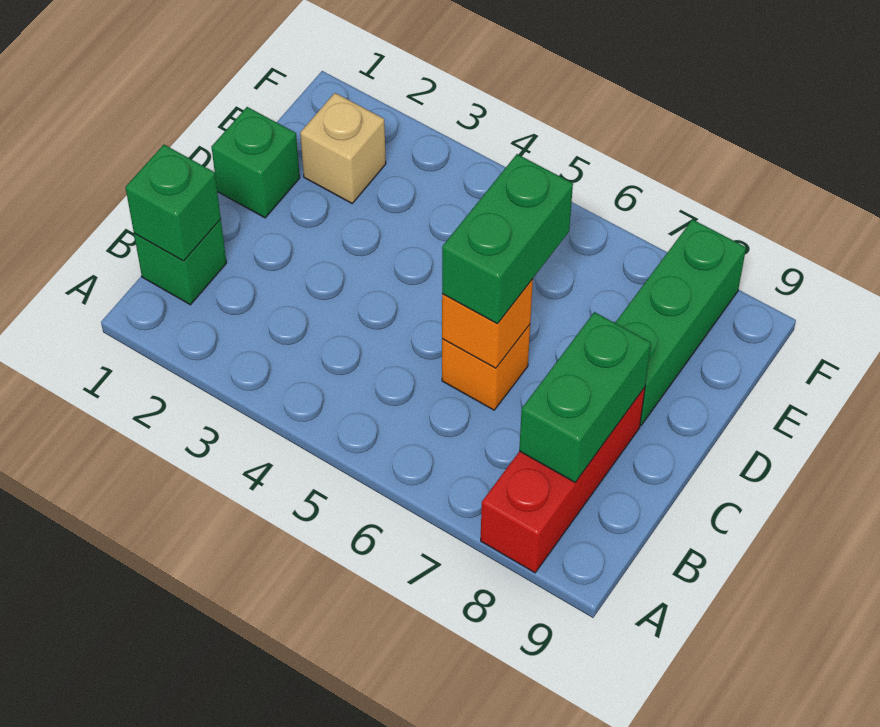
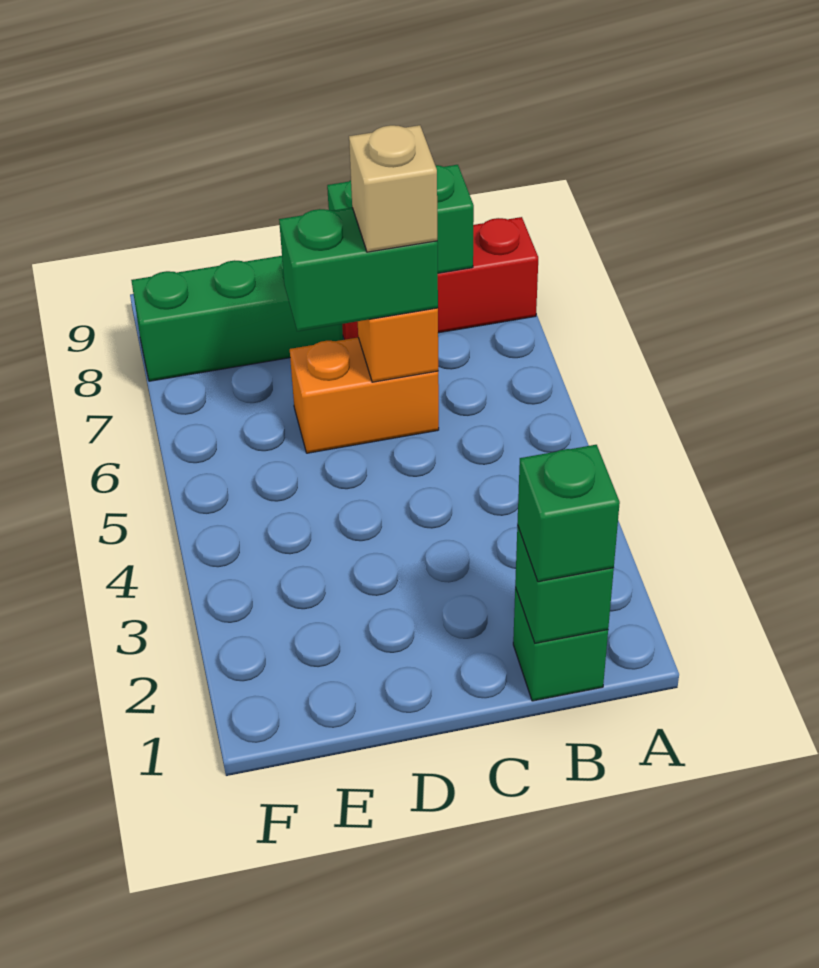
orange 1x1 brick [442,325,530,410] -> orange 1x2 brick [290,338,439,453]
green 1x1 brick [212,107,300,218] -> green 1x1 brick moved to [517,445,620,582]
tan 1x1 brick [300,93,386,203] -> tan 1x1 brick moved to [349,125,437,252]

